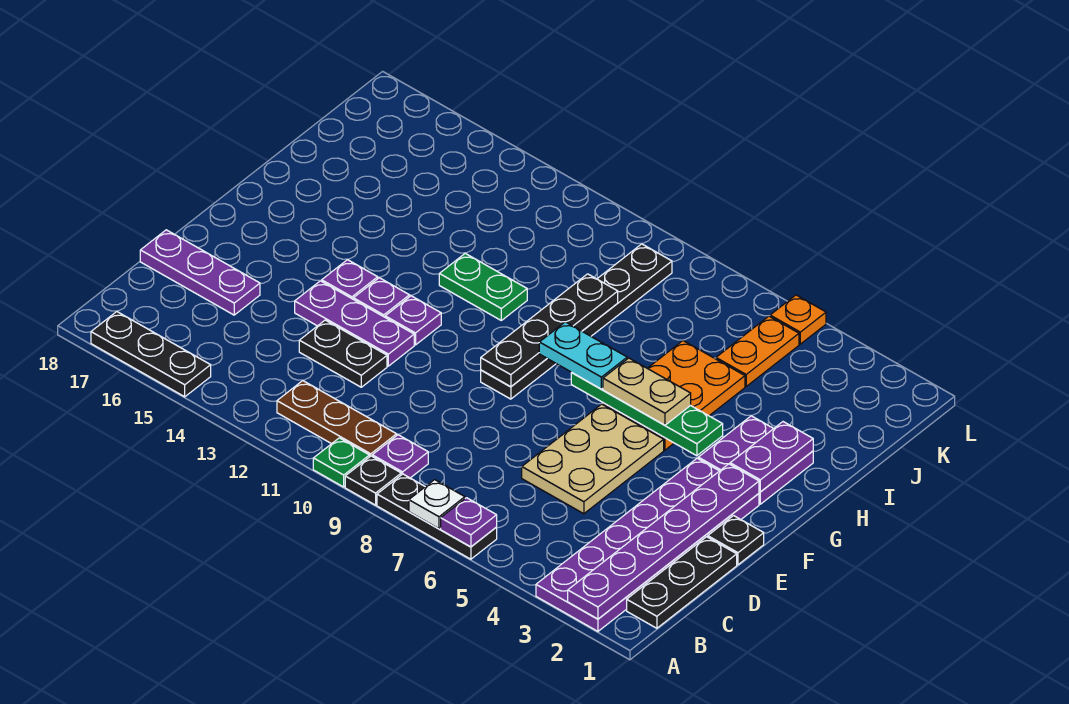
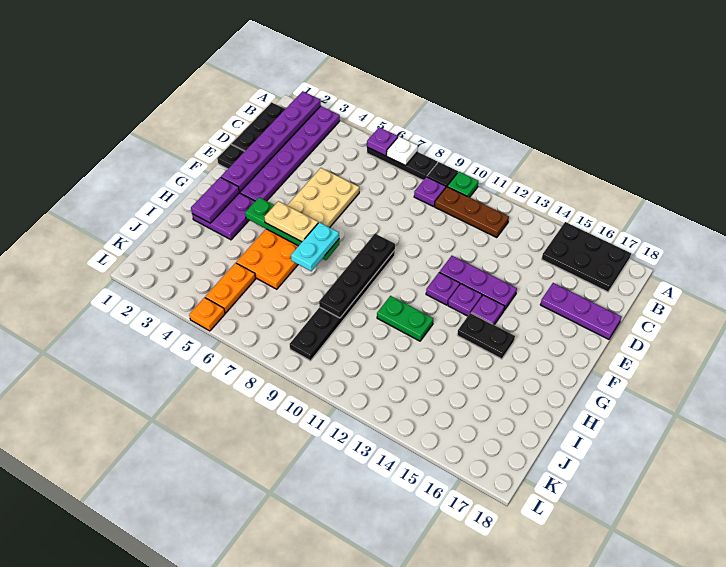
black 1x3 plate [91,312,211,397] -> black 2x3 plate [542,222,631,292]
black 1x2 plate [299,320,387,387] -> black 1x2 plate moved to [457,313,515,359]
cyan 1x2 plate [539,322,627,389] -> cyan 1x2 plate turned to [291,222,339,271]

